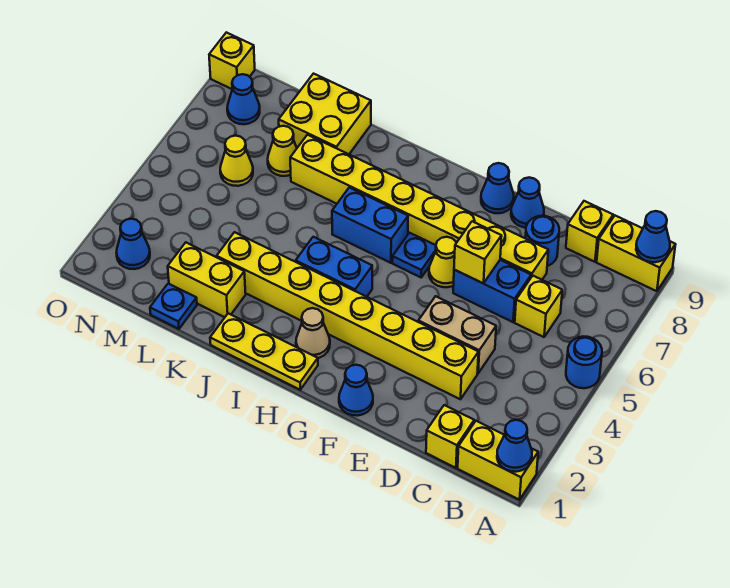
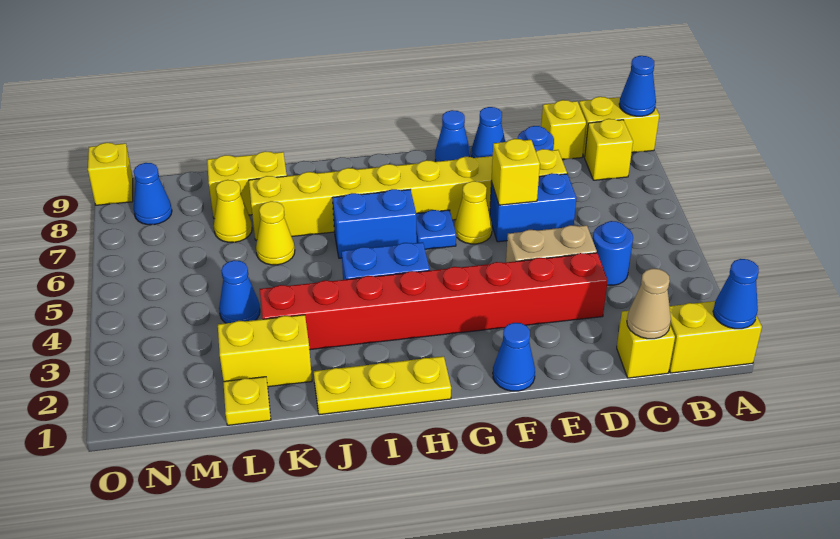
blue 1x1 round brick [566,337,602,388] -> blue 1x1 round brick moved to [593,221,633,285]
yellow 1x1 brick [515,276,562,337] -> yellow 1x1 brick moved to [585,119,633,180]
yellow 1x8 brick [217,232,479,399] -> red 1x8 brick [260,253,608,350]
tan 1x1 cone [296,308,330,358] -> tan 1x1 cone moved to [627,268,671,339]
yellow 2x2 brick [279,74,371,154] -> yellow 1x2 brick [207,151,287,219]
blue 1x1 plate [150,284,197,329] -> yellow 1x1 plate [223,377,271,425]
yellow 1x1 cone [220,136,253,186] -> yellow 1x1 cone moved to [256,201,295,265]
blue 1x1 cone [116,219,150,269] -> blue 1x1 cone moved to [219,260,260,323]

